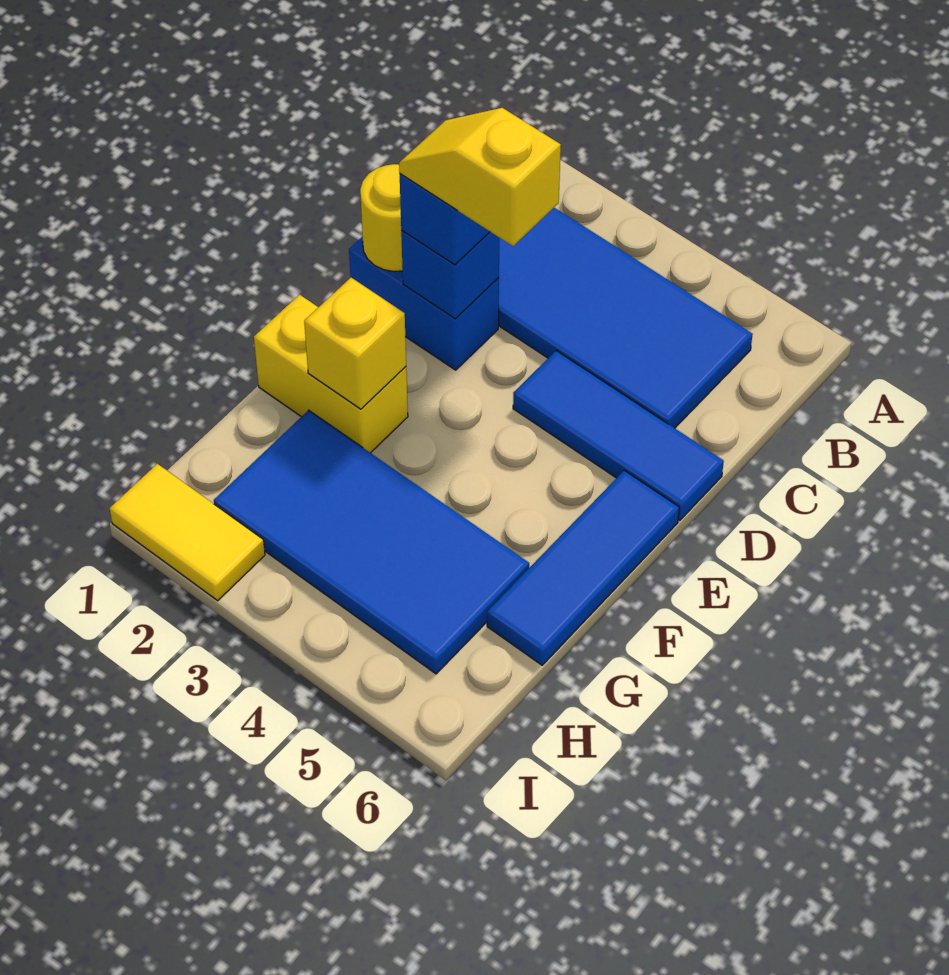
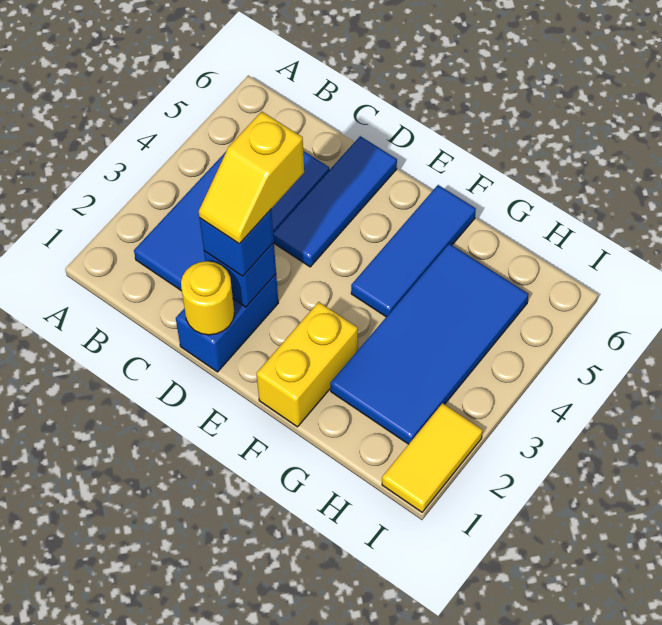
blue 1x3 tile [487,470,679,665] -> blue 1x3 tile turned to [351,185,476,317]
yellow 1x1 brick [304,278,406,409] -> none

